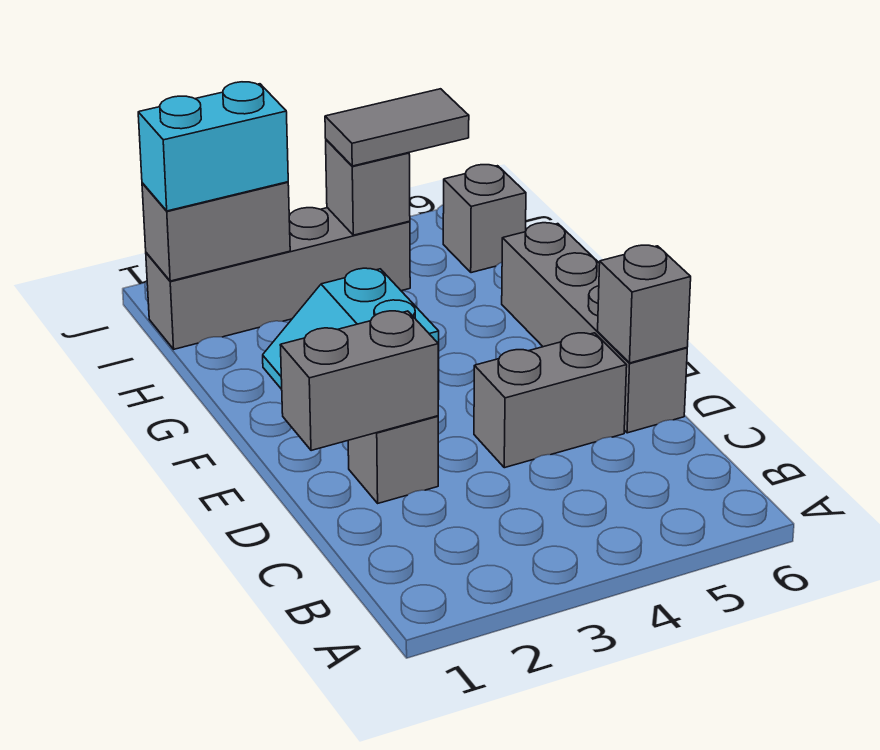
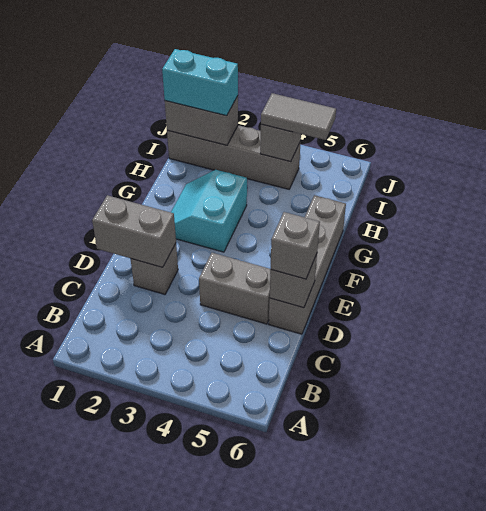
grey 1x1 brick [443,165,526,273] -> grey 1x1 brick moved to [271,212,320,279]

